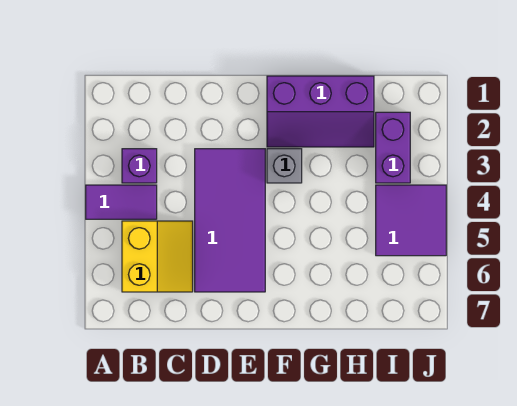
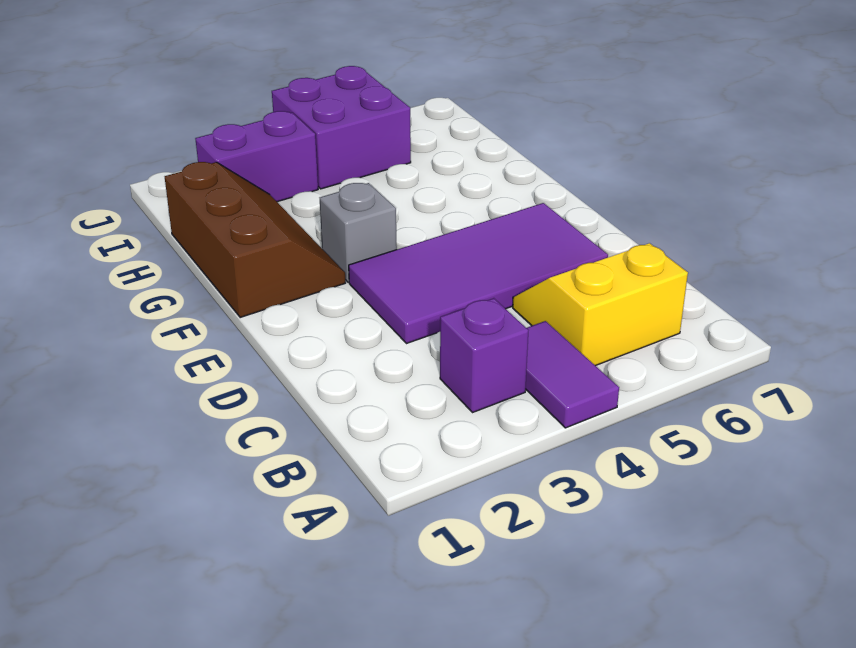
purple 2x3 slope [267,76,374,147] -> brown 2x3 slope [165,162,345,318]
purple 2x2 tile [376,185,446,256] -> purple 2x2 brick [272,66,411,189]

